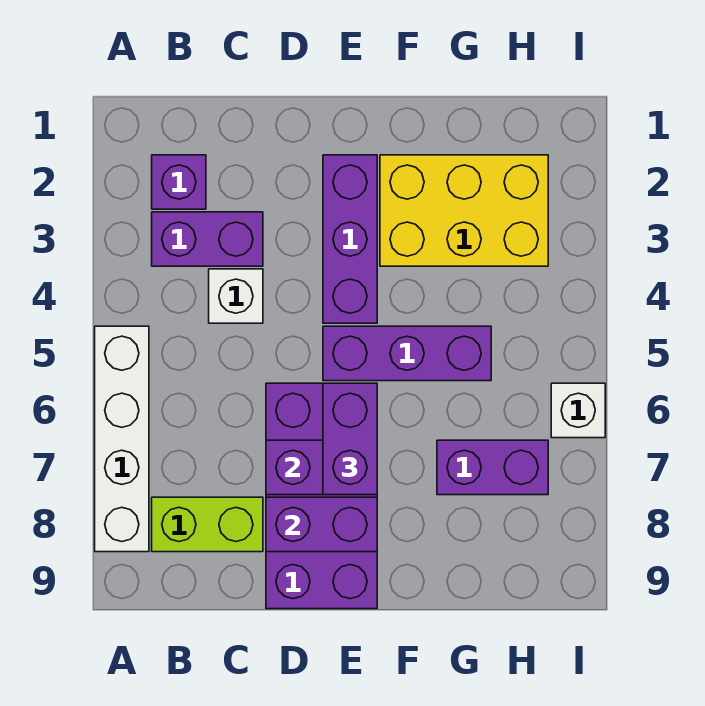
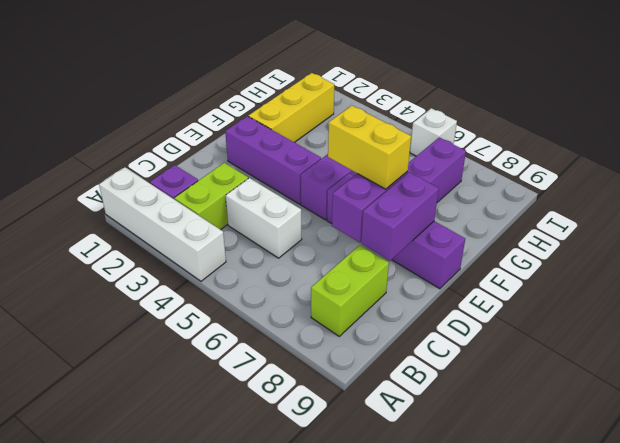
white 1x4 brick [95,326,149,552] -> white 1x4 brick moved to [99,167,226,281]
purple 1x2 brick [152,212,263,266] -> lime 1x2 brick [174,163,248,230]
white 1x1 brick [209,269,263,323] -> white 1x2 brick [226,178,302,258]
purple 2x4 brick [266,383,377,609] -> purple 1x4 brick [327,173,465,289]
purple 1x2 brick [323,383,377,495] -> yellow 1x2 brick [328,106,411,189]
yellow 2x3 brick [380,155,548,266] -> yellow 1x3 brick [248,73,334,142]

